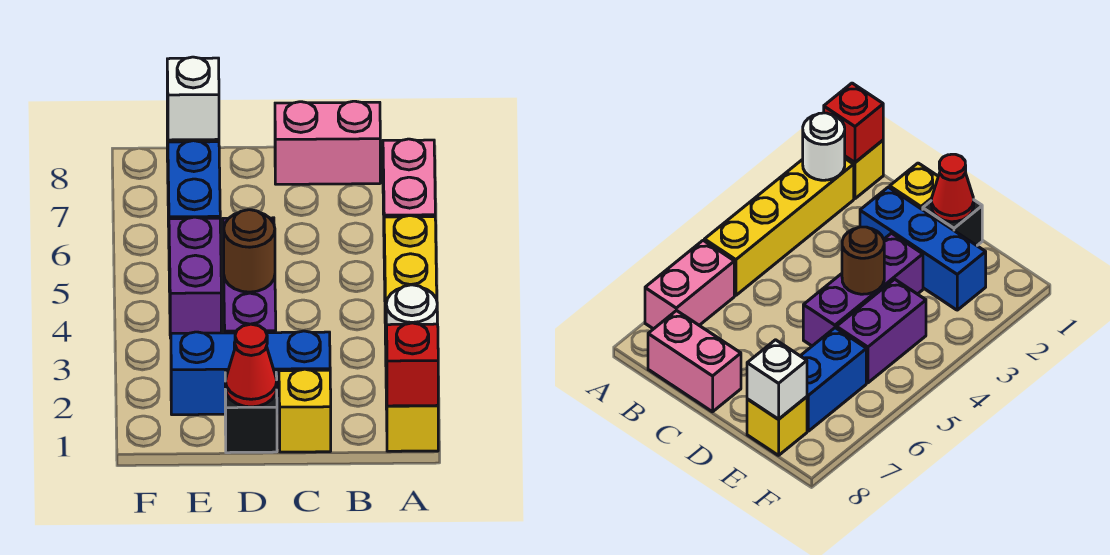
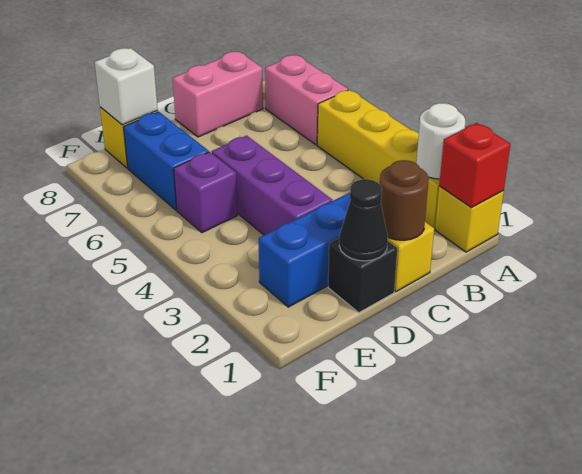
red 1x1 cone [225,324,277,407] -> black 1x1 cone [339,179,388,261]
brown 1x1 round brick [224,210,275,292] -> brown 1x1 round brick moved to [380,160,429,240]
purple 1x2 brick [169,217,221,338] -> purple 1x1 brick [174,152,237,233]

